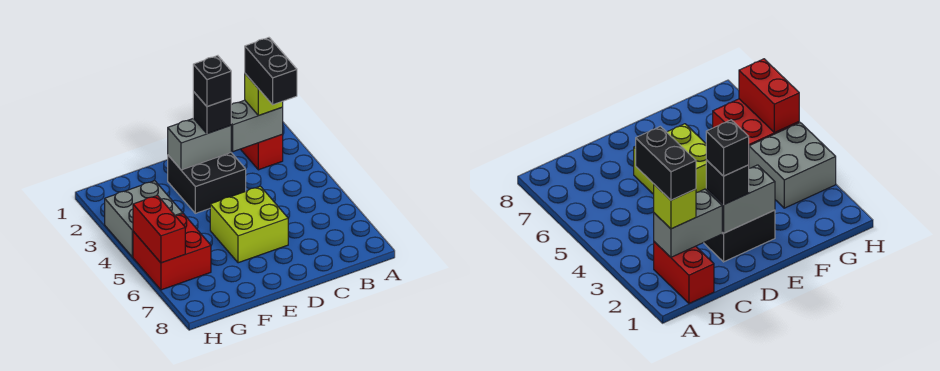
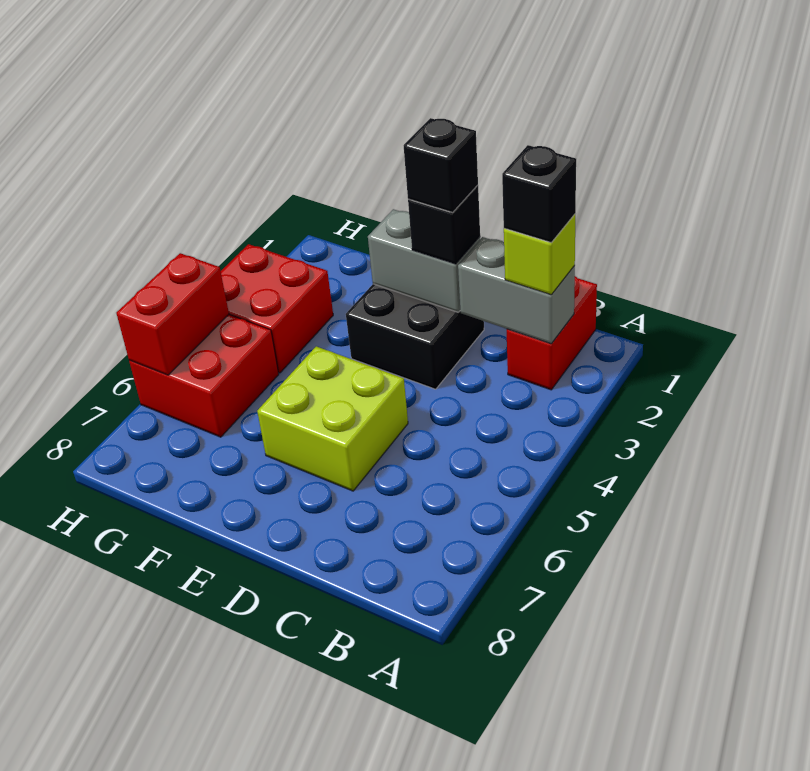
black 1x2 brick [245,38,297,105] -> black 1x1 brick [502,145,576,243]
grey 2x2 brick [105,181,183,257] -> red 2x2 brick [221,244,333,373]

